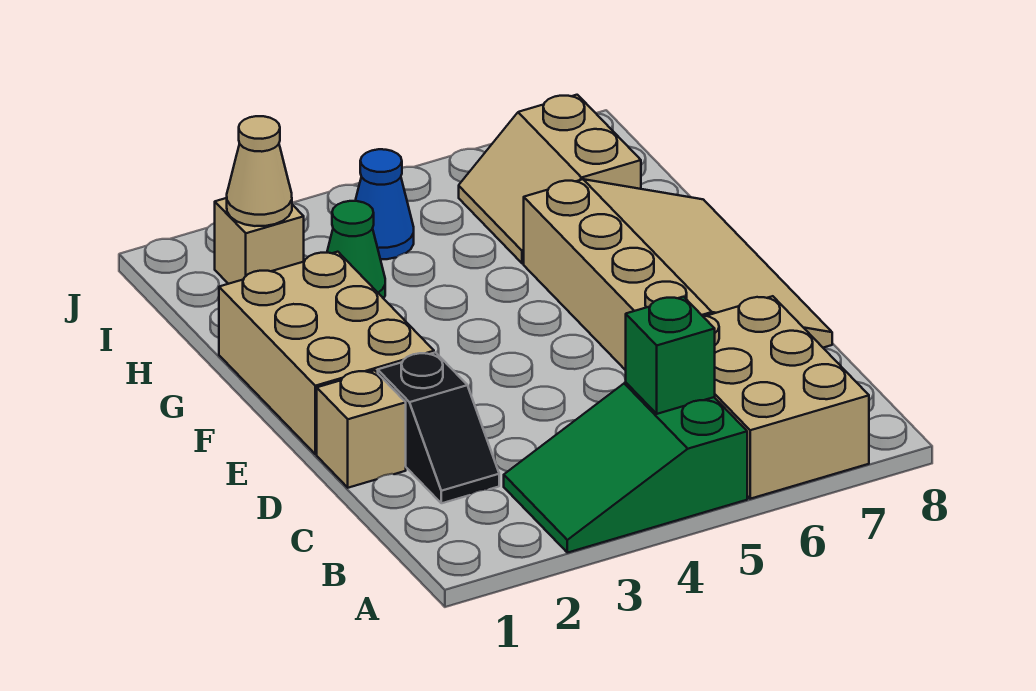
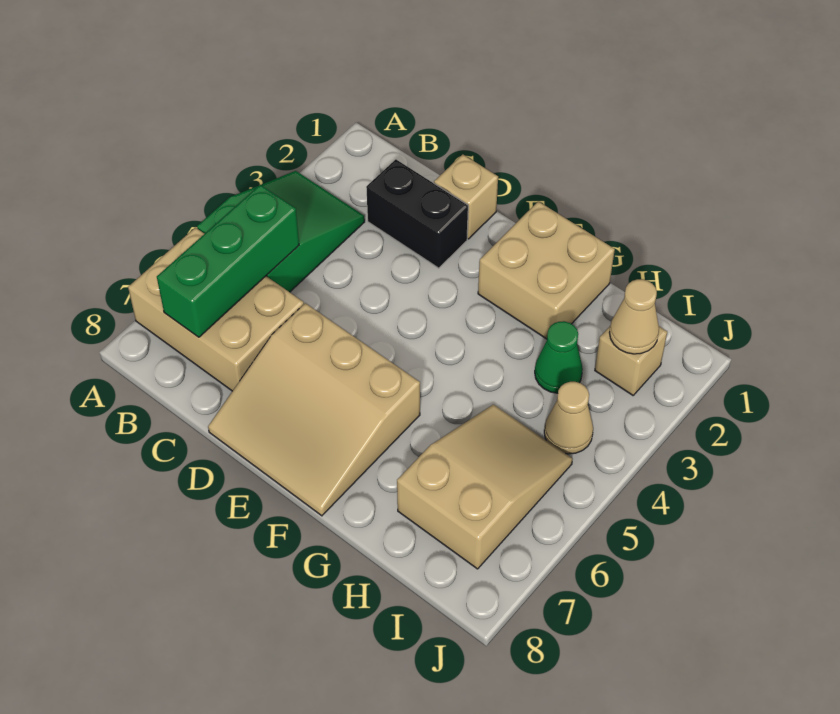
green 1x1 brick [626,297,715,414] -> green 1x3 brick [157,185,299,337]
black 1x2 slope [378,353,499,503] -> black 1x2 brick [366,159,468,268]
tan 3x4 slope [524,179,832,370] -> tan 3x3 slope [208,303,420,516]
tan 2x3 brick [219,252,434,454] -> tan 2x2 brick [478,201,615,339]
tan 2x2 slope [459,95,641,264] -> tan 2x3 slope [397,405,573,569]
blue 1x1 cone [355,149,414,259] -> tan 1x1 cone [544,382,593,454]

